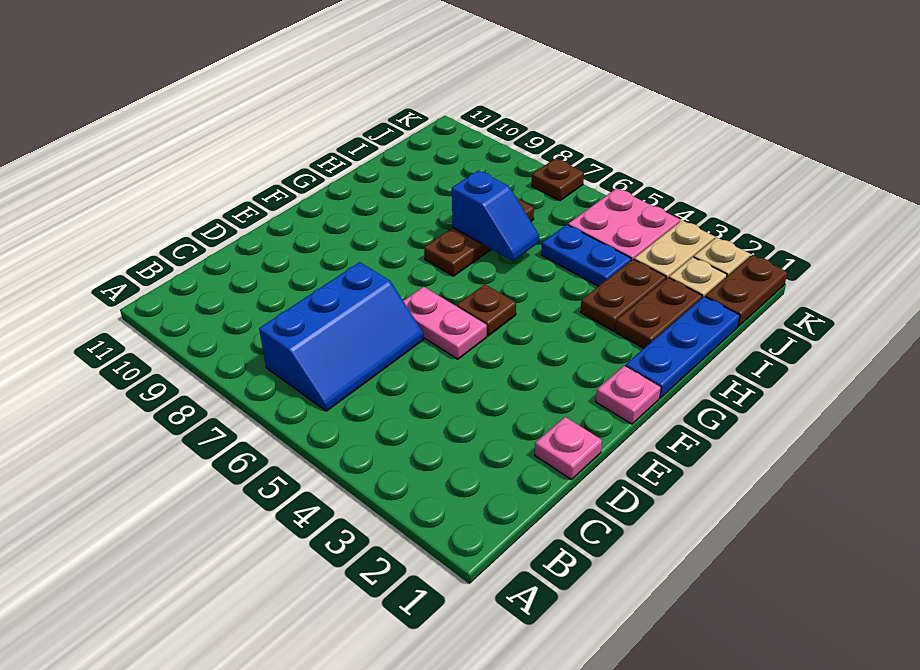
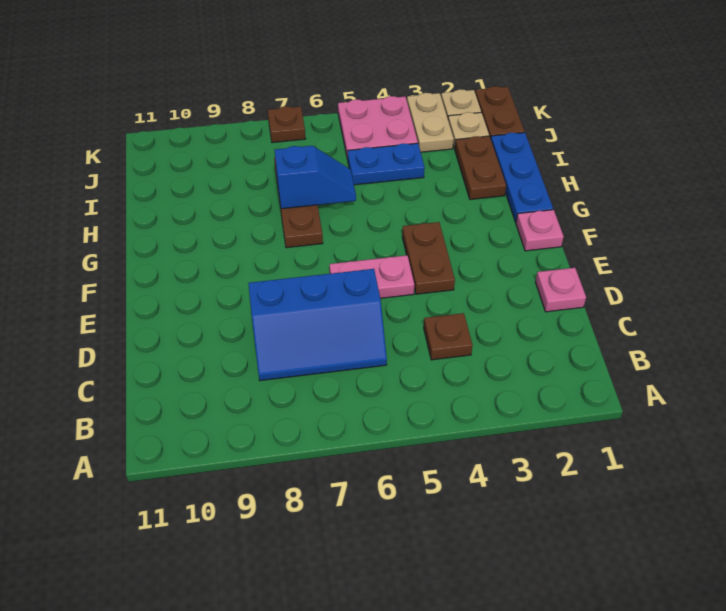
blue 2x3 slope [259,262,424,411] -> blue 2x3 slope turned to [248,269,387,381]
brown 1x1 plate [457,284,516,336] -> brown 1x1 plate moved to [424,313,473,360]
brown 1x2 plate [580,259,666,331] -> brown 1x2 plate moved to [402,222,455,294]

